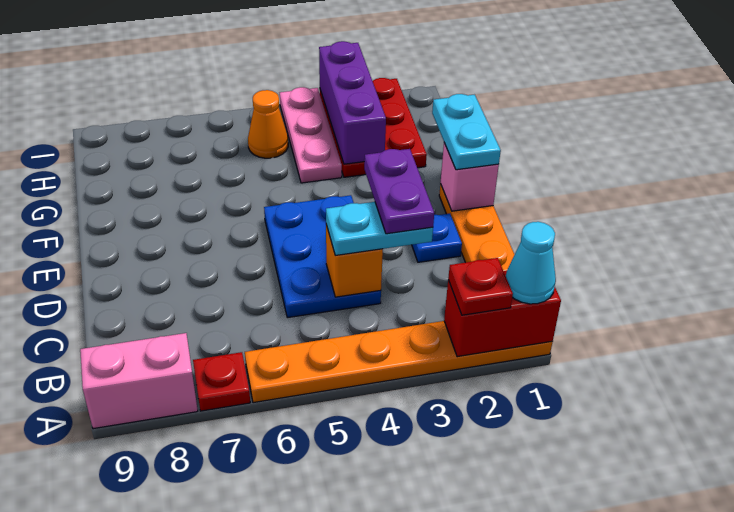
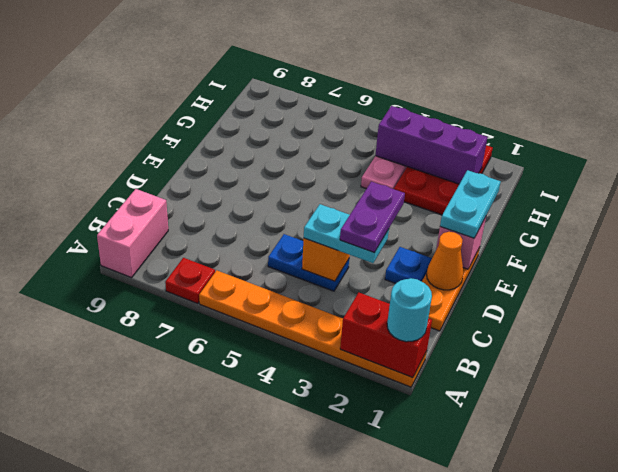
cyan 1x1 cone [506,222,556,304] -> cyan 1x1 round brick [387,278,432,342]
red 1x1 plate [448,258,513,315] -> none
pink 1x2 brick [80,333,198,429] -> pink 1x2 brick turned to [97,189,168,278]
blue 2x3 plate [264,195,381,318] -> blue 1x2 plate [268,234,349,291]
purple 1x3 brick [319,41,386,164] -> purple 1x3 brick turned to [375,106,488,184]
orange 1x1 cone [248,90,288,158] -> orange 1x1 cone moved to [427,232,463,290]

